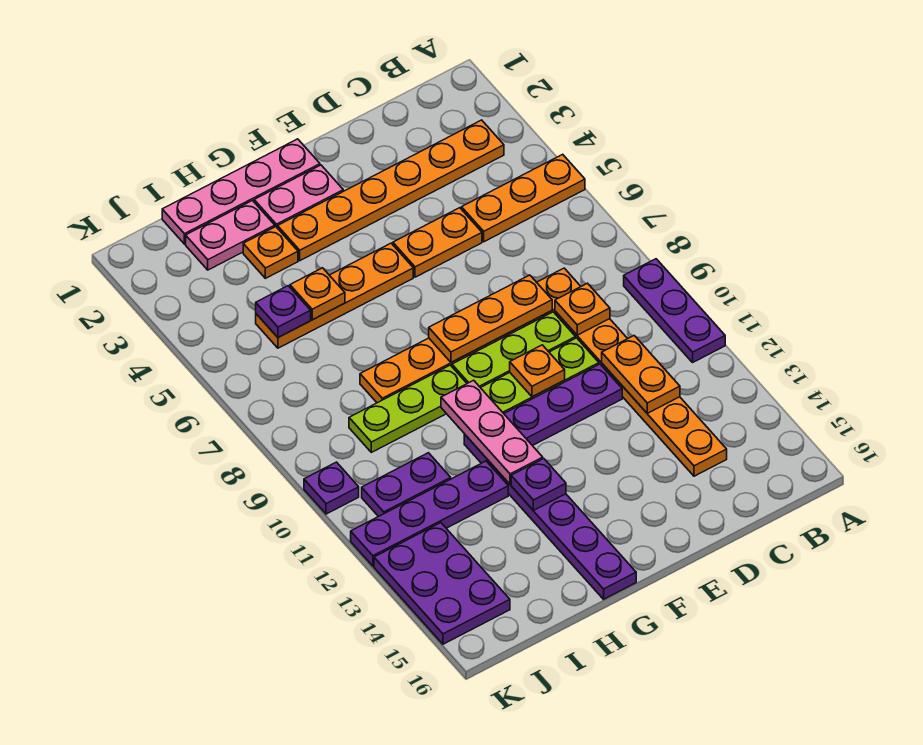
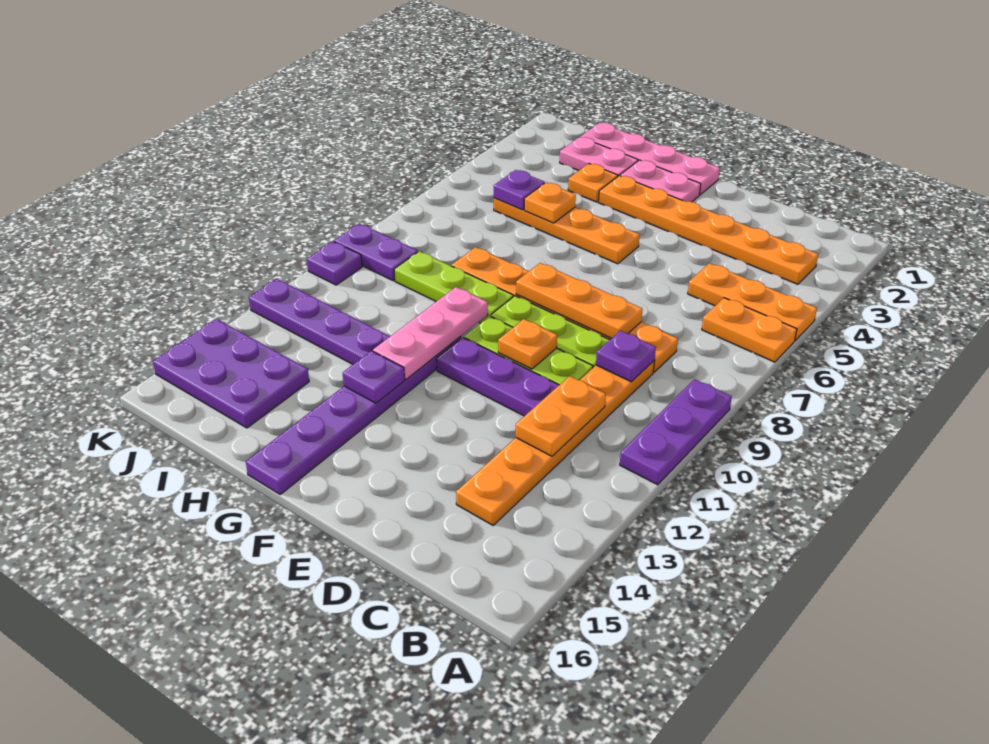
orange 1x1 plate [555,283,610,335] -> purple 1x1 plate [596,331,656,382]
orange 1x2 plate [393,208,482,277] -> orange 1x2 plate moved to [702,298,797,362]
purple 1x2 plate [362,453,451,517] -> purple 1x2 plate moved to [334,224,418,281]
purple 2x3 plate [374,523,510,644] -> purple 2x3 plate turned to [153,319,309,428]

